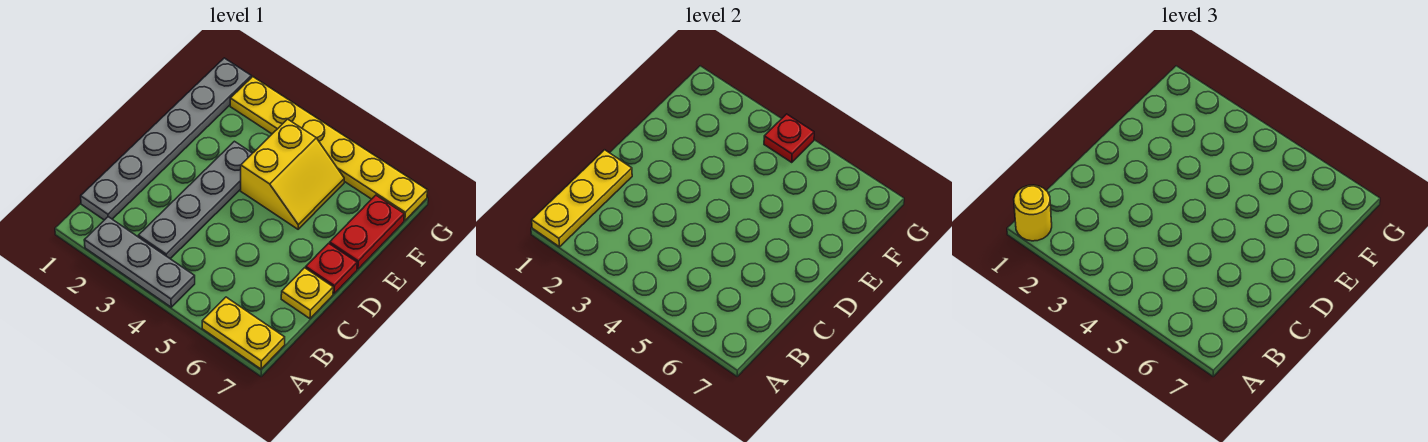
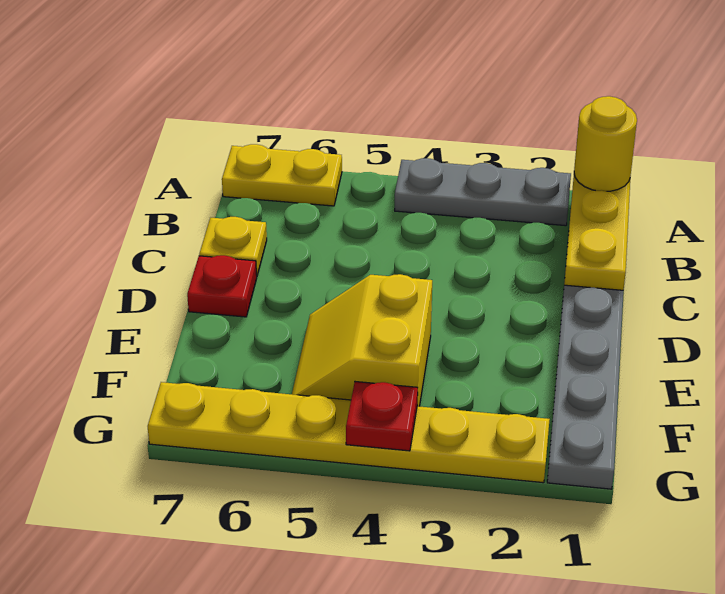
grey 1x4 plate [138,141,252,259] -> none
red 1x2 plate [330,195,404,269] -> none

